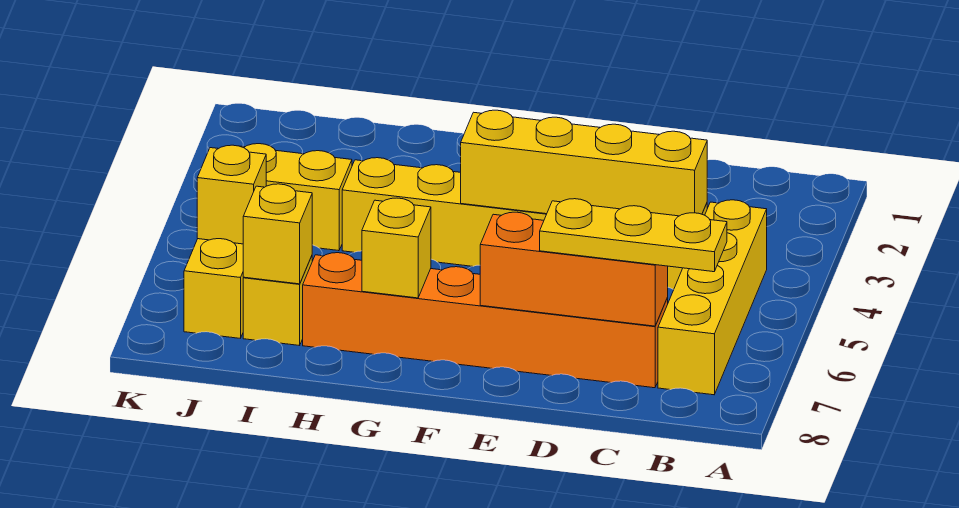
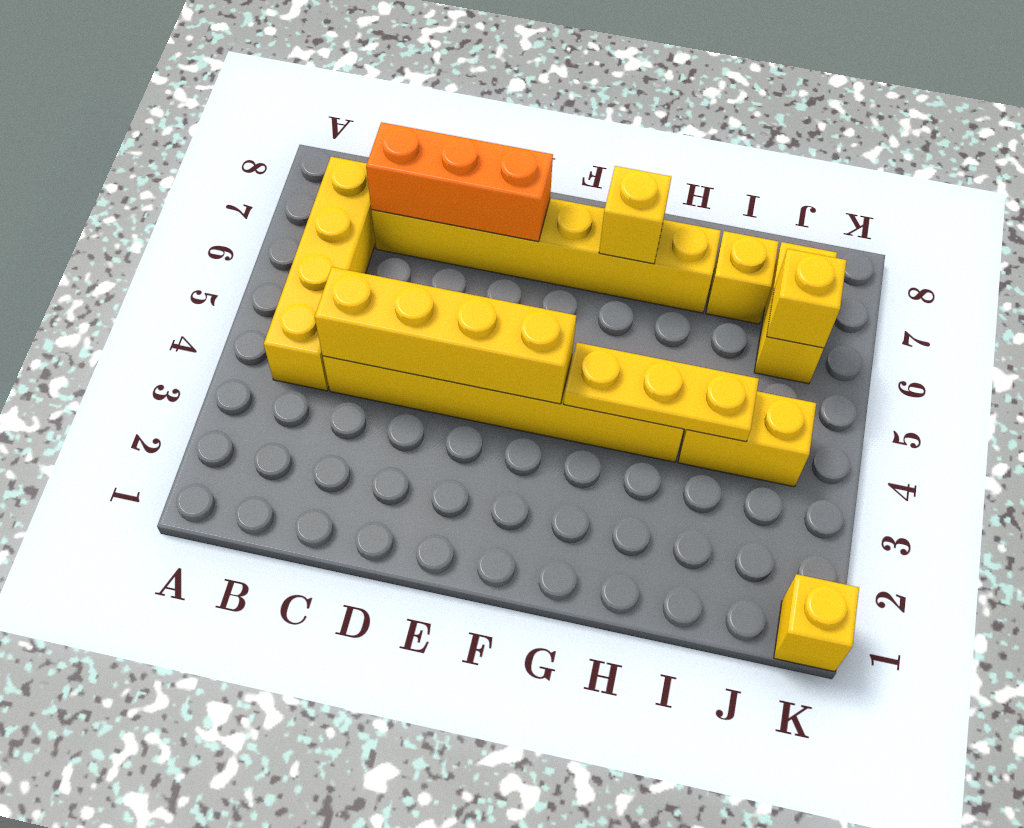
yellow 1x3 plate [540,199,727,272] -> yellow 1x3 plate moved to [564,343,759,442]
orange 1x6 brick [303,253,668,388] -> yellow 1x6 brick [371,198,721,313]
yellow 1x1 brick [243,184,312,284] -> yellow 1x1 brick moved to [774,574,859,672]

